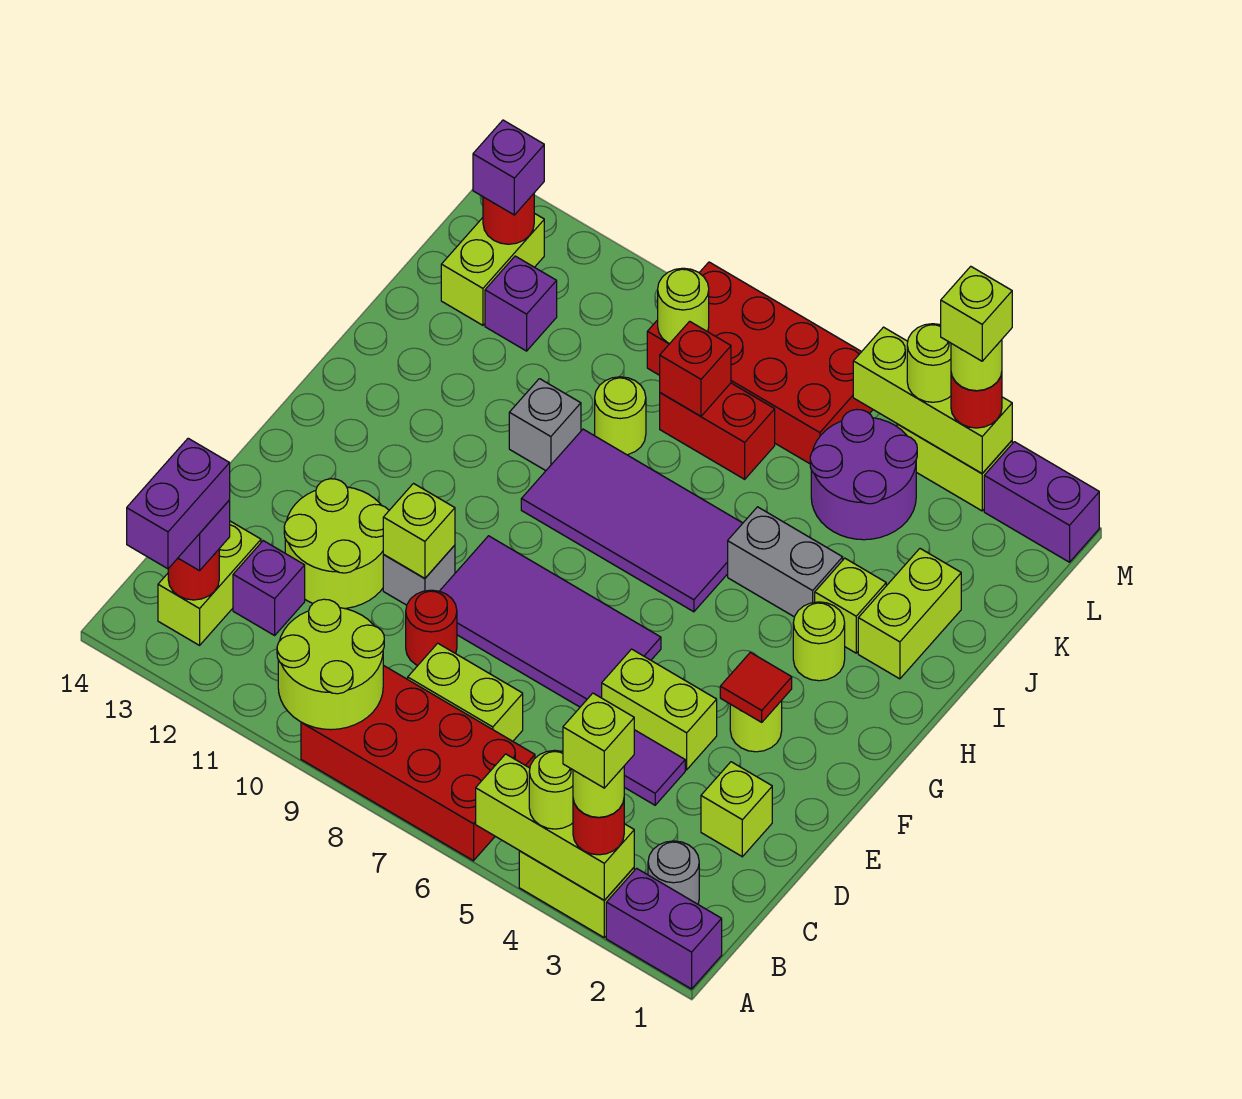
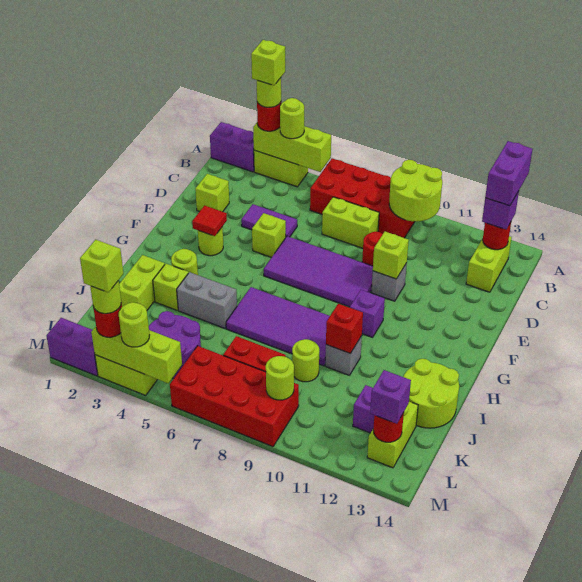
grey 1x1 round brick [648,841,699,904] -> none
purple 1x1 brick [233,541,305,635] -> purple 1x1 brick moved to [350,290,385,337]
lime 2x2 round brick [284,479,389,609] -> lime 2x2 round brick moved to [403,359,459,428]
lime 1x2 brick [602,649,717,770] -> lime 1x1 brick [252,213,286,257]
red 1x1 brick [660,321,731,416] -> red 1x1 brick moved to [326,304,363,354]

